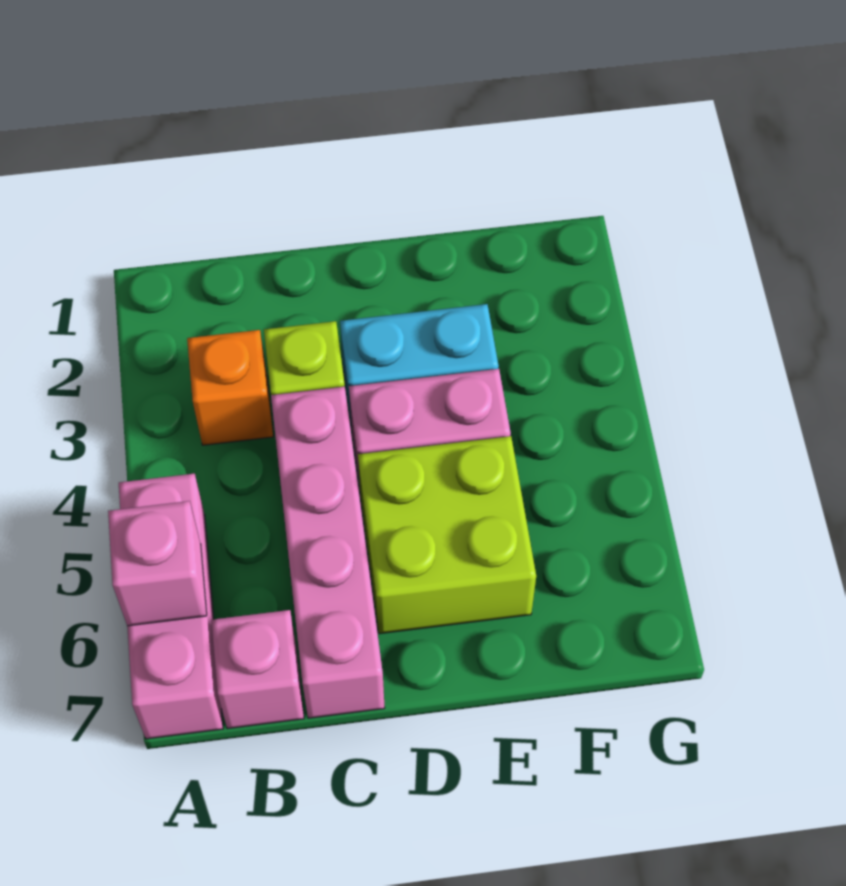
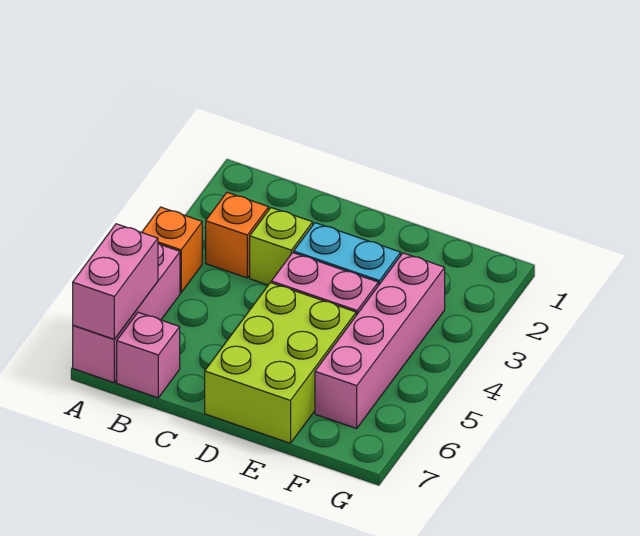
none -> orange 1x1 brick [142,207,202,293]
pink 1x1 brick [108,501,207,626] -> pink 1x2 brick [73,224,158,339]
pink 1x4 brick [271,387,385,718] -> pink 1x4 brick moved to [315,253,445,428]
lime 2x2 brick [358,436,536,634] -> lime 2x3 brick [205,283,356,443]

